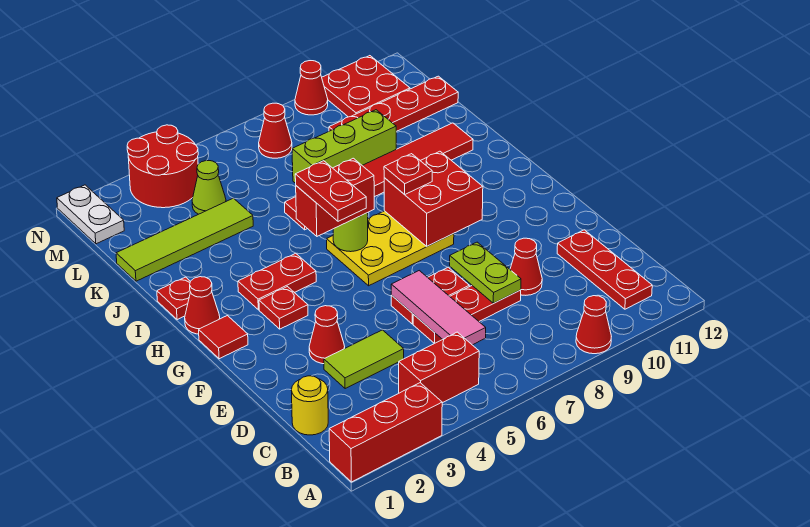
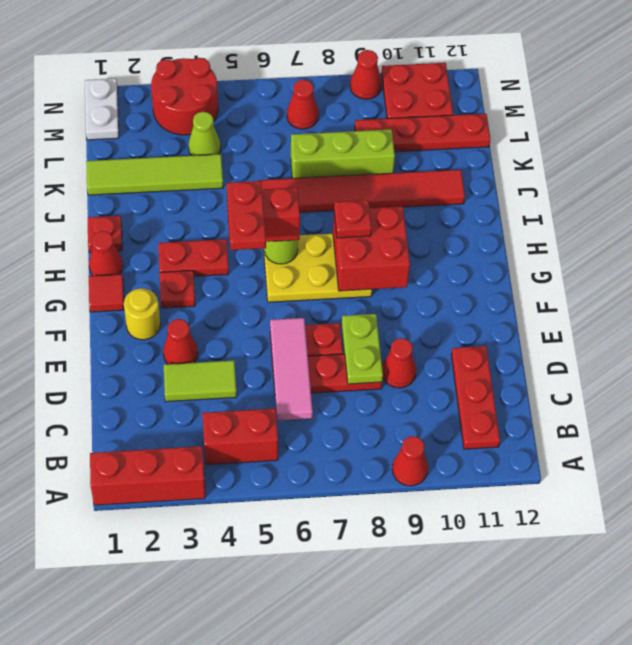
yellow 1x1 round brick [291,376,328,435] -> yellow 1x1 round brick moved to [124,288,160,340]

